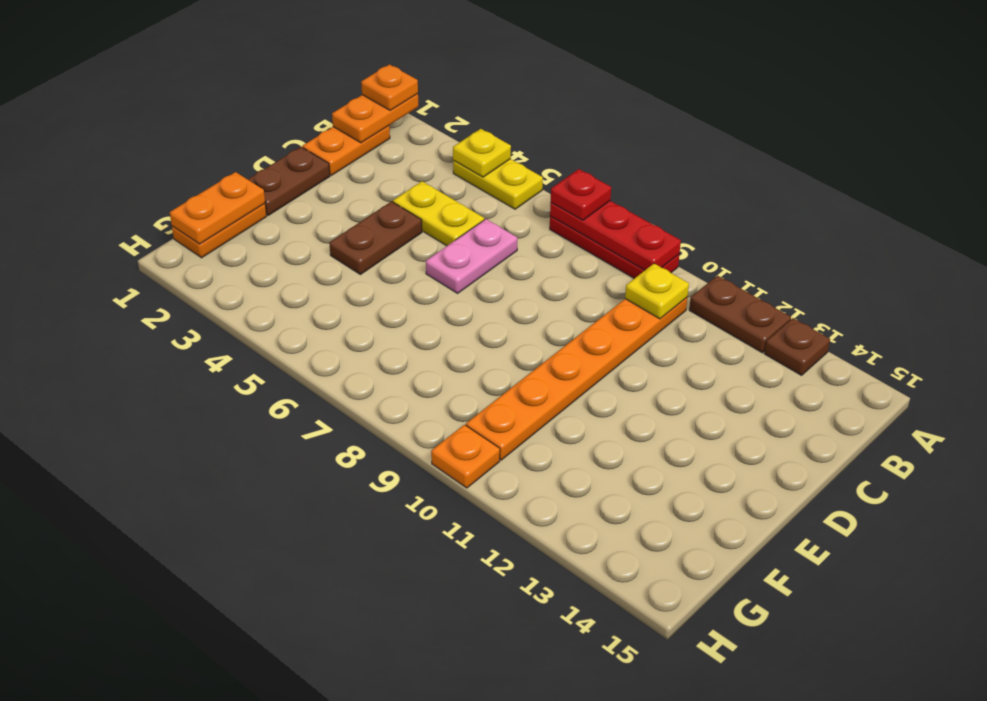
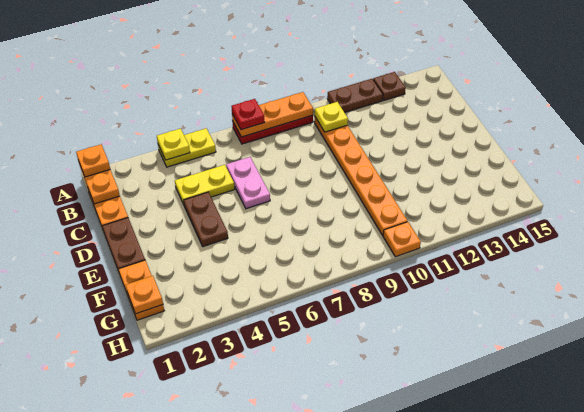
red 1x3 plate [550,201,681,270] -> orange 1x3 plate [232,92,313,137]
orange 1x2 plate [170,172,265,244] -> orange 1x1 plate [126,276,163,314]

